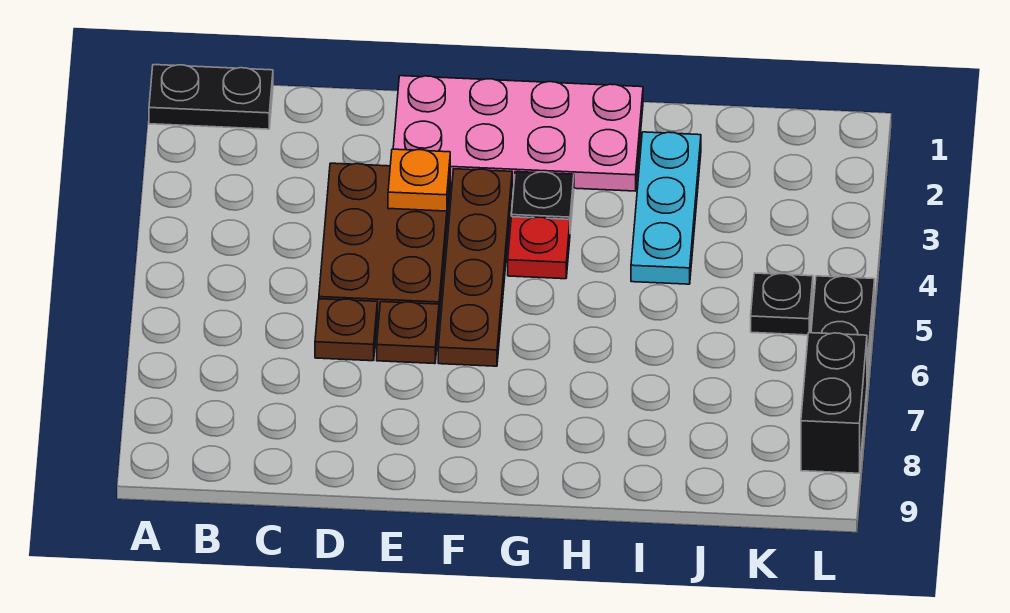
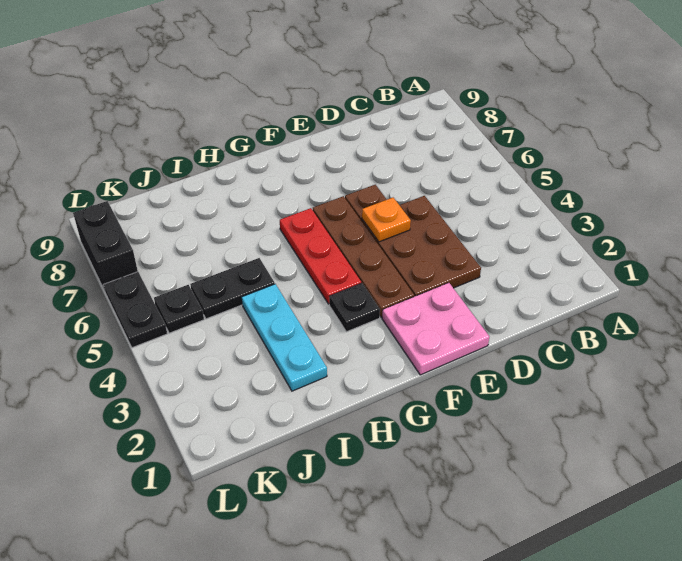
black 1x2 plate [149,65,273,129] -> black 1x2 plate moved to [190,258,275,319]
brown 1x1 plate [315,299,377,361] -> none
pink 2x4 plate [393,76,643,191] -> pink 2x2 plate [382,283,489,375]
orange 1x1 plate [388,149,450,211] -> orange 1x1 plate moved to [362,198,411,242]
red 1x1 plate [508,217,570,279] -> red 1x3 plate [280,208,361,304]

